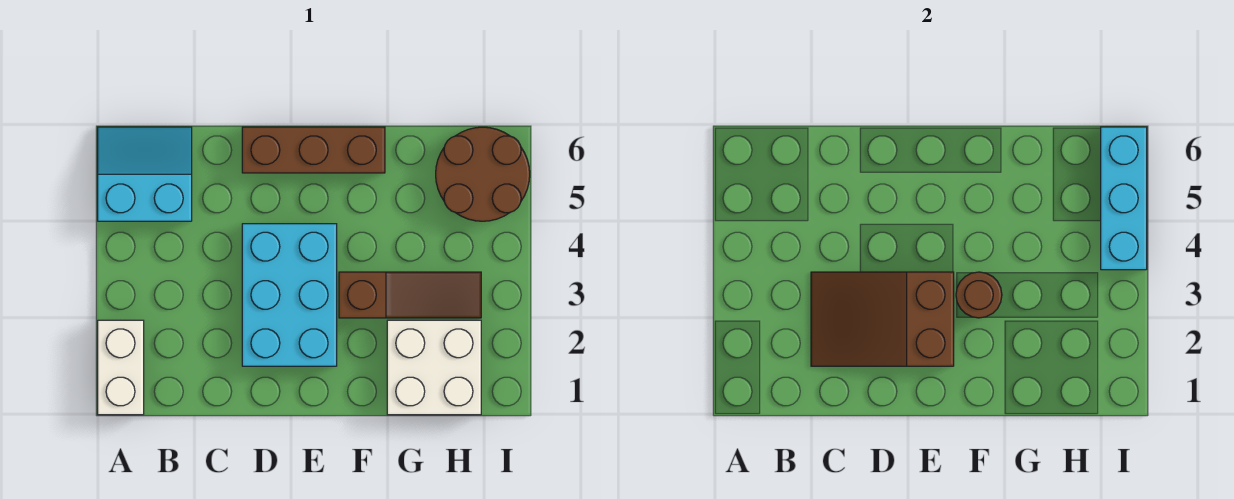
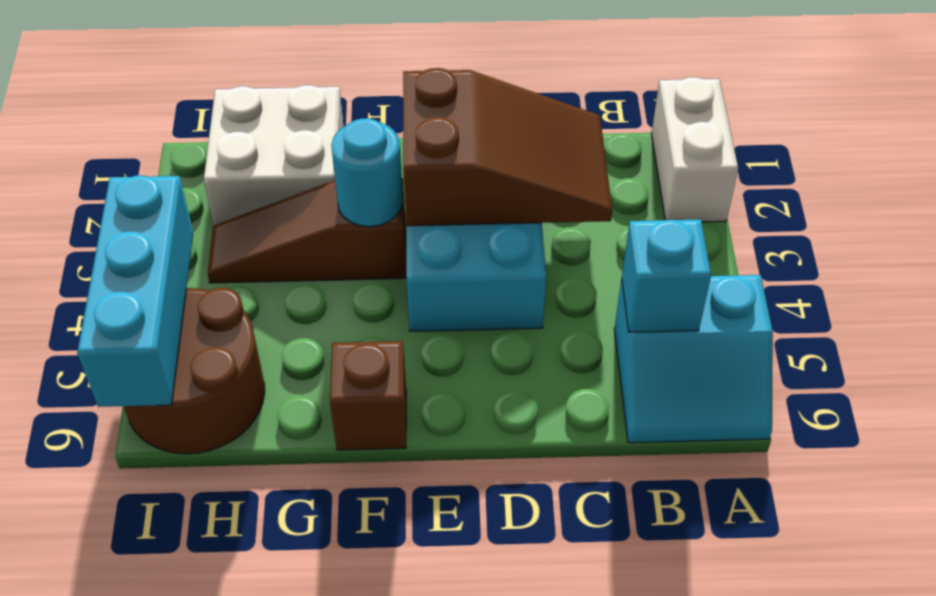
none -> cyan 1x1 brick [622,219,711,332]
brown 1x3 brick [242,127,385,173] -> brown 1x1 brick [330,341,406,450]
brown 1x1 round brick [956,272,1002,318] -> cyan 1x1 round brick [331,118,403,227]

